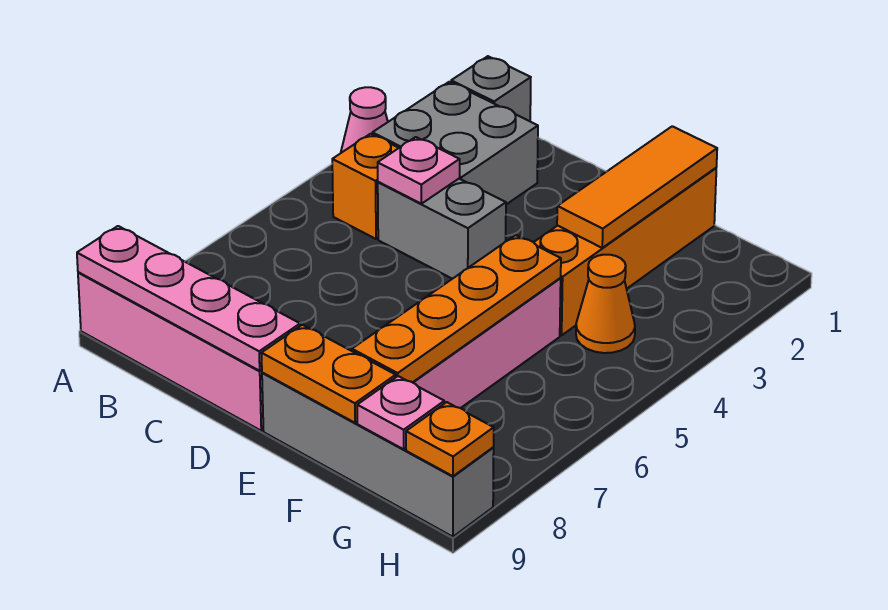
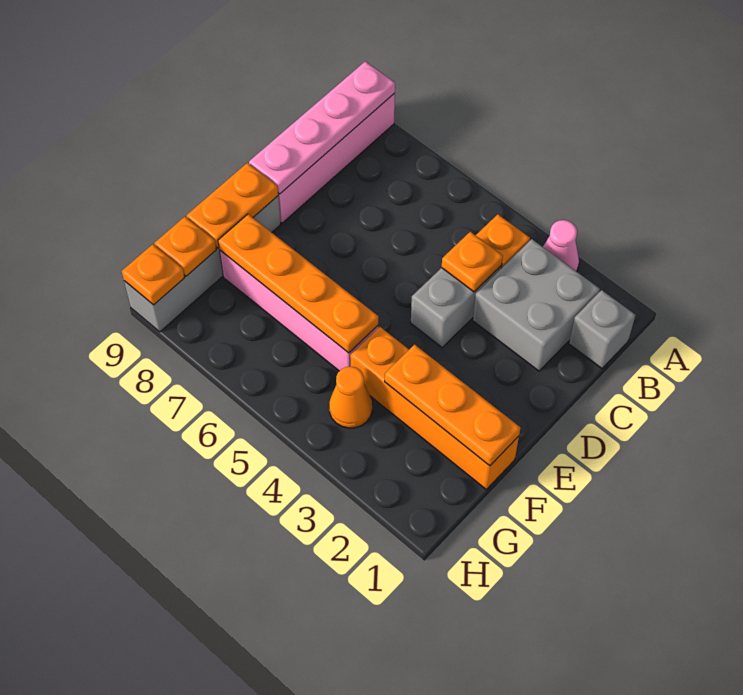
pink 1x1 plate [378,137,460,204] -> orange 1x1 plate [442,232,503,292]
orange 1x3 tile [557,126,717,248] -> orange 1x3 plate [385,345,521,466]
pink 1x1 plate [357,376,444,449] -> orange 1x1 plate [154,217,216,276]

